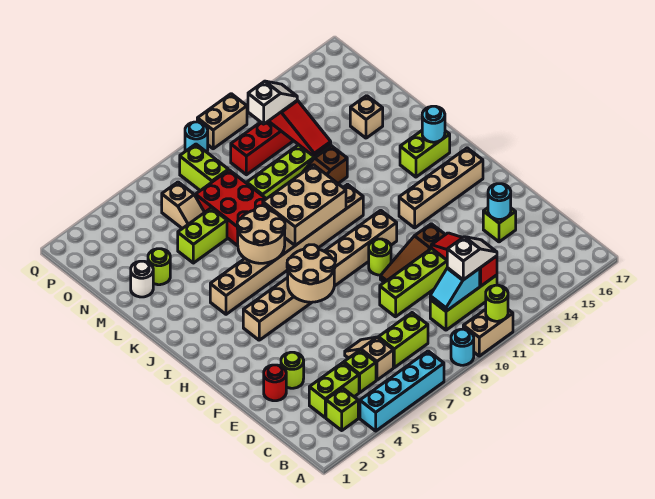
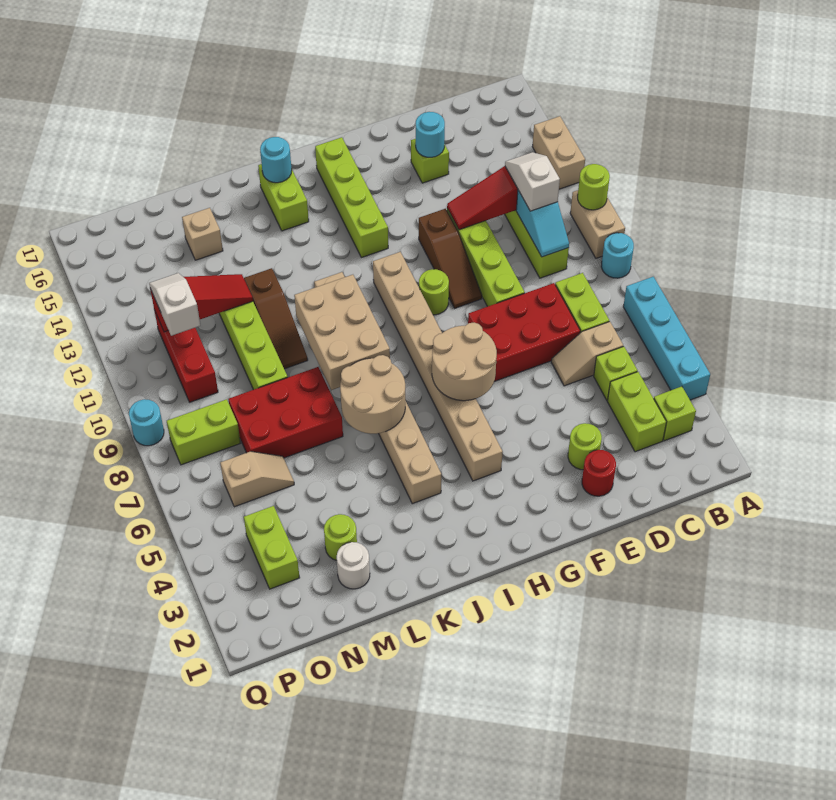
none -> red 2x3 brick [468,283,580,382]
tan 1x4 brick [399,148,483,228] -> lime 1x4 brick [315,137,388,258]
lime 1x2 brick [178,208,227,263] -> lime 1x2 brick moved to [244,506,300,589]
tan 1x2 brick [197,94,247,149] -> tan 1x2 brick moved to [532,116,585,189]

